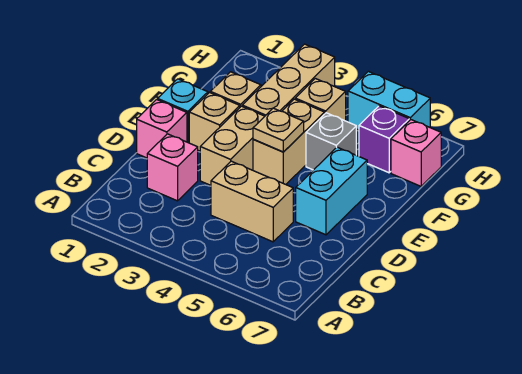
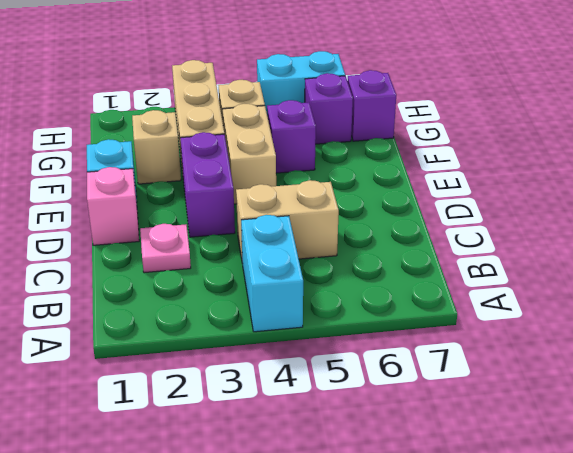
pink 1x1 brick [147,134,198,201] -> pink 1x1 plate [140,224,191,273]
tan 1x2 brick [200,106,265,185] -> purple 1x2 brick [180,132,235,237]
cyan 1x2 brick [296,147,367,235] -> cyan 1x2 brick moved to [241,215,303,332]
tan 1x1 brick [189,93,240,151] -> none
tan 1x1 plate [253,108,304,152] -> none
grey 1x1 brick [306,113,356,170] -> purple 1x1 brick [267,100,316,173]
pink 1x1 brick [391,120,441,186] -> purple 1x1 brick [347,70,396,141]

